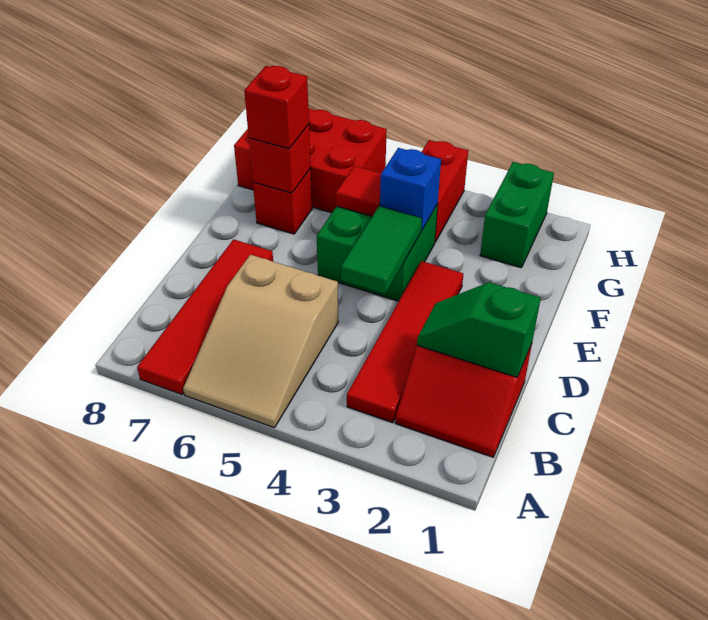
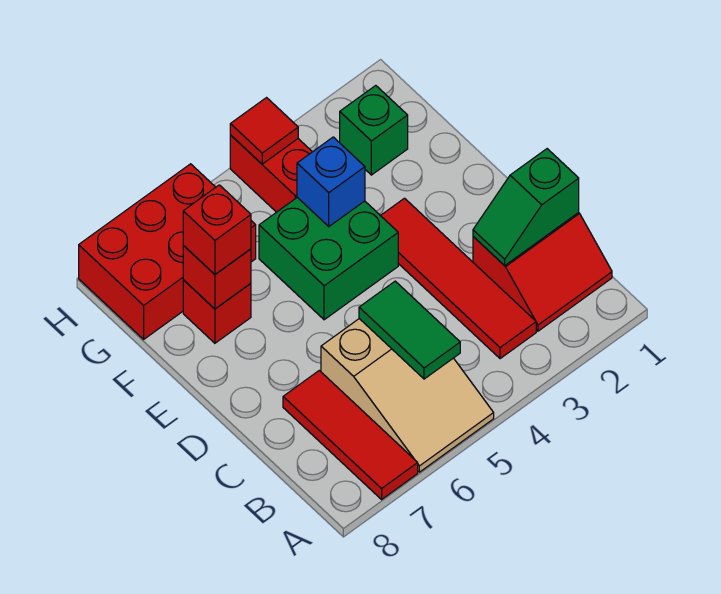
red 1x4 tile [137,239,273,394] -> red 1x3 tile [283,371,418,499]
green 1x2 tile [341,206,422,294] -> green 1x2 tile moved to [359,281,460,379]
red 1x1 tile [336,166,381,216] -> red 1x1 tile moved to [230,98,298,164]
green 1x2 brick [480,162,554,268] -> green 1x1 brick [340,86,408,175]

